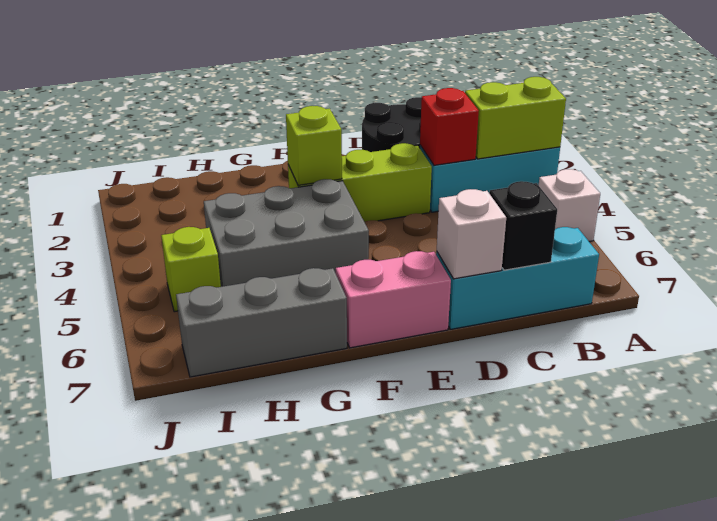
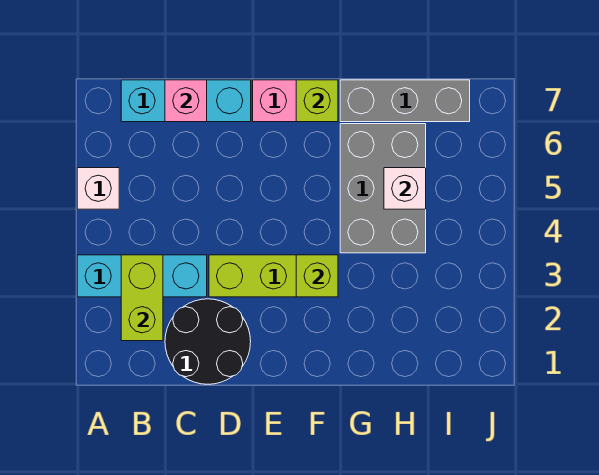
lime 1x2 brick [465,77,566,159] -> lime 1x2 brick turned to [121,255,163,341]
red 1x1 brick [420,88,479,165] -> none
black 1x1 brick [489,181,557,270] -> pink 1x1 brick [165,80,207,122]
white 1x1 brick [437,189,506,279] -> white 1x1 brick moved to [384,168,426,209]
grey 2x3 brick [204,179,369,287] -> grey 2x3 brick turned to [340,124,426,253]
lime 1x1 brick [161,227,221,312] -> lime 1x1 brick moved to [296,80,338,122]

